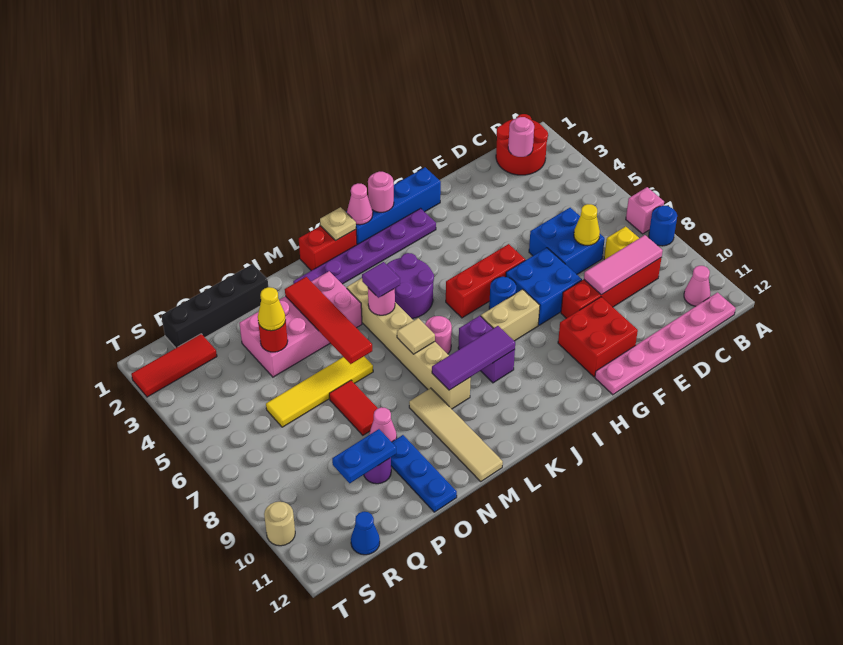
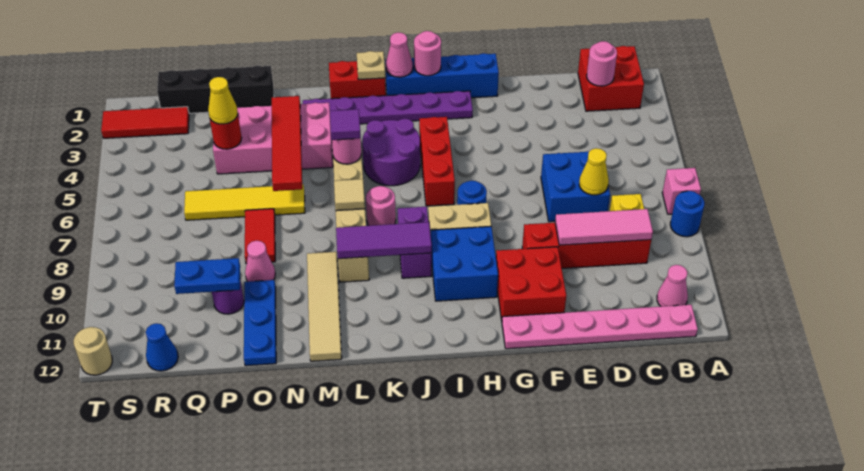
red 2x2 round brick [496,114,548,175] -> red 2x2 brick [578,46,644,111]
blue 2x2 brick [506,248,582,325] -> blue 2x2 brick moved to [431,226,498,301]
red 1x3 brick [446,244,525,318] -> red 1x3 brick turned to [419,117,455,206]
tan 1x1 round brick [264,502,295,546] -> tan 1x1 round brick moved to [74,327,112,375]

